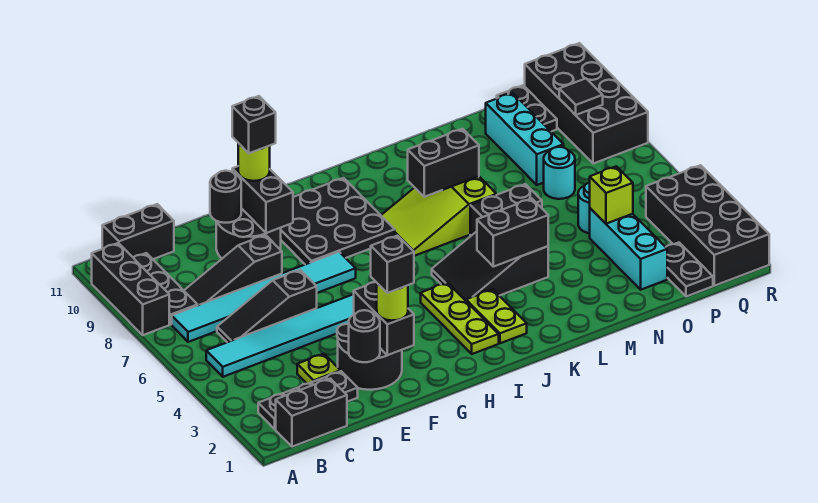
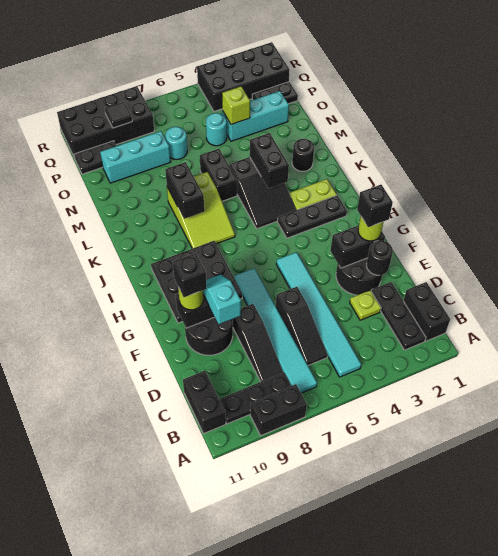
black 1x3 brick [92,243,169,335] -> black 1x2 brick [250,384,307,436]
none -> cyan 1x2 slope [203,275,241,324]
black 1x1 round brick [210,171,241,223] -> black 1x1 round brick moved to [292,139,314,171]
lime 1x3 plate [421,283,499,354] -> black 1x3 plate [277,195,347,238]

